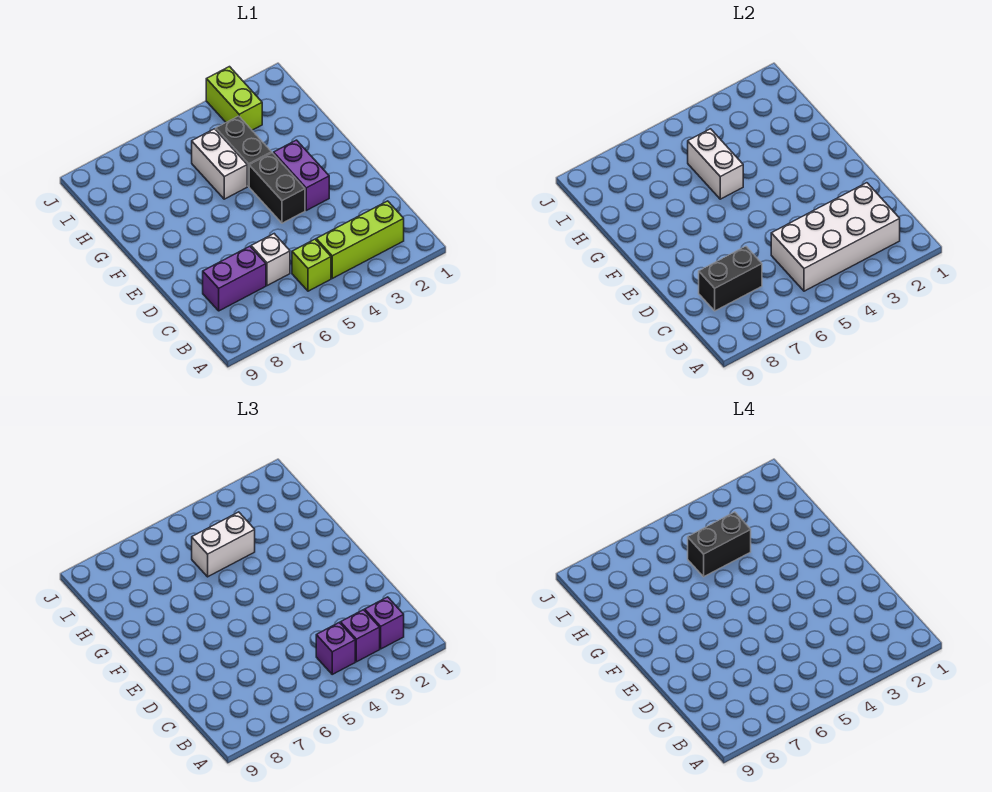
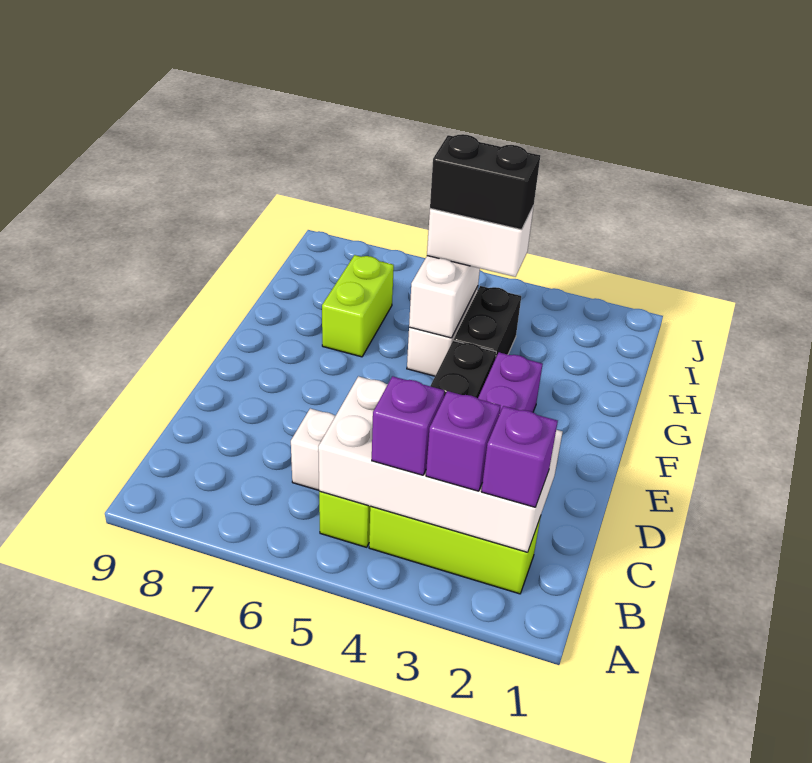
purple 1x2 brick [203,246,266,311] -> none
black 1x2 brick [699,246,762,311] -> none
lime 1x2 brick [206,67,262,130] -> lime 1x2 brick moved to [322,255,394,357]

